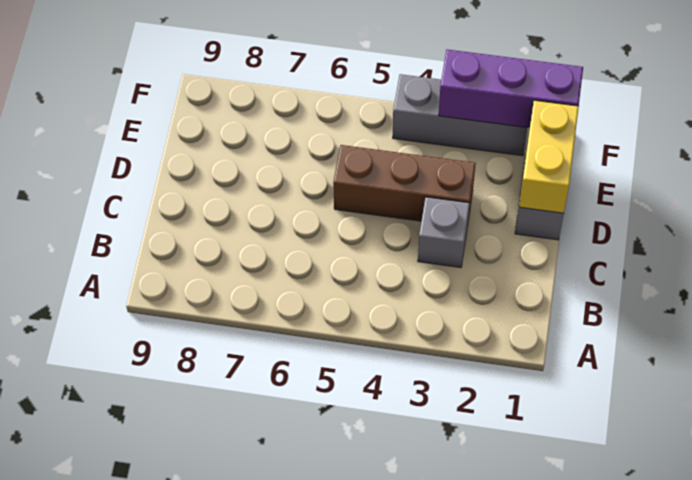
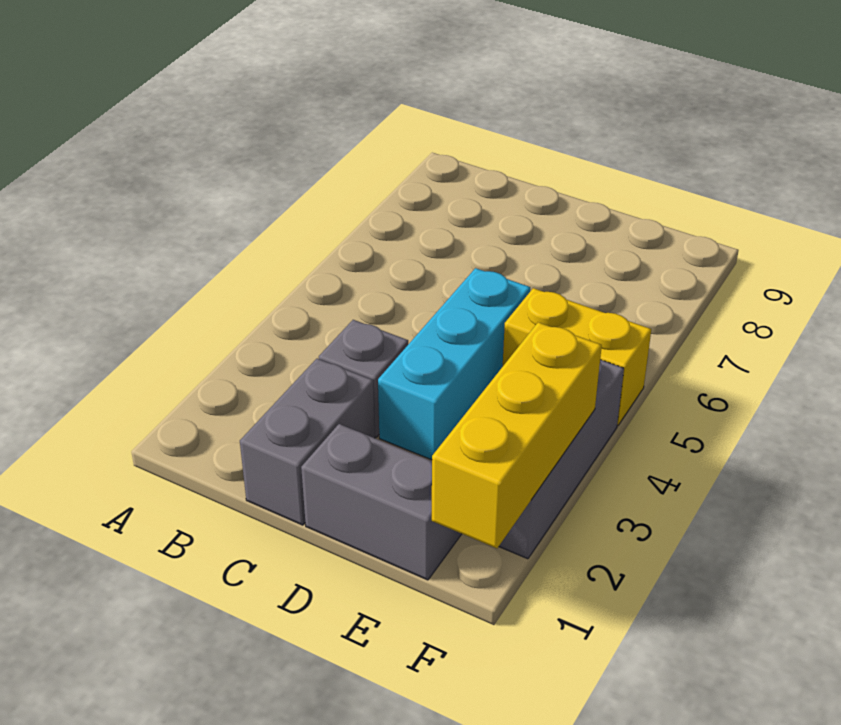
none -> grey 1x2 brick [240,358,375,525]
yellow 1x2 brick [519,100,579,213] -> yellow 1x2 brick moved to [503,288,651,425]
brown 1x3 brick [333,145,476,221] -> cyan 1x3 brick [378,268,530,460]
purple 1x3 brick [439,50,583,128] -> yellow 1x3 brick [432,322,602,548]

